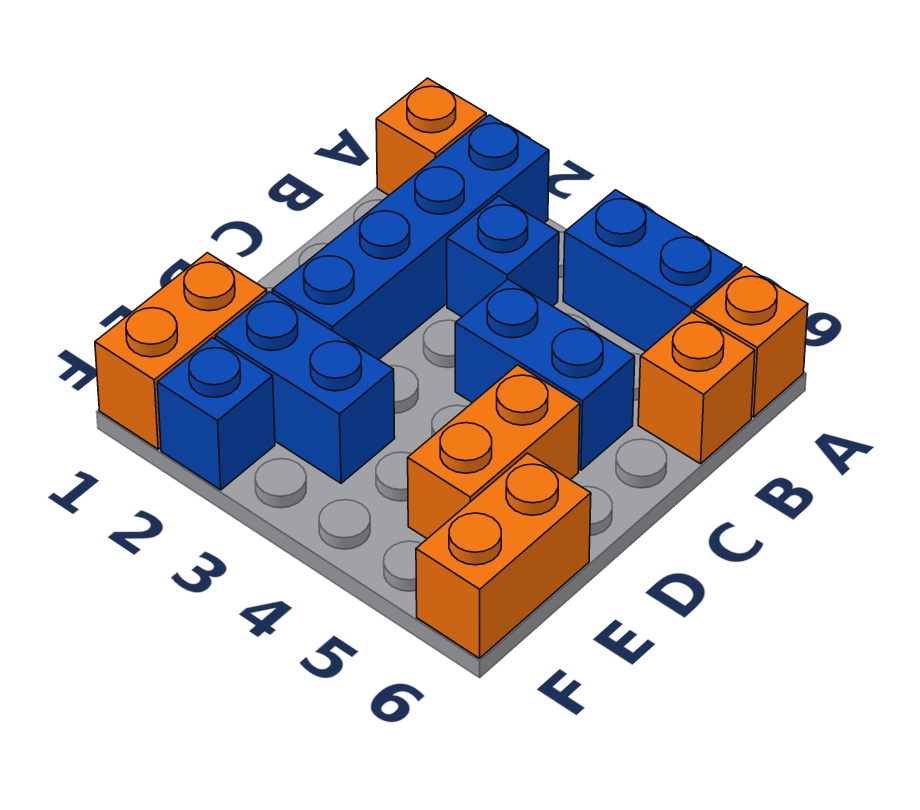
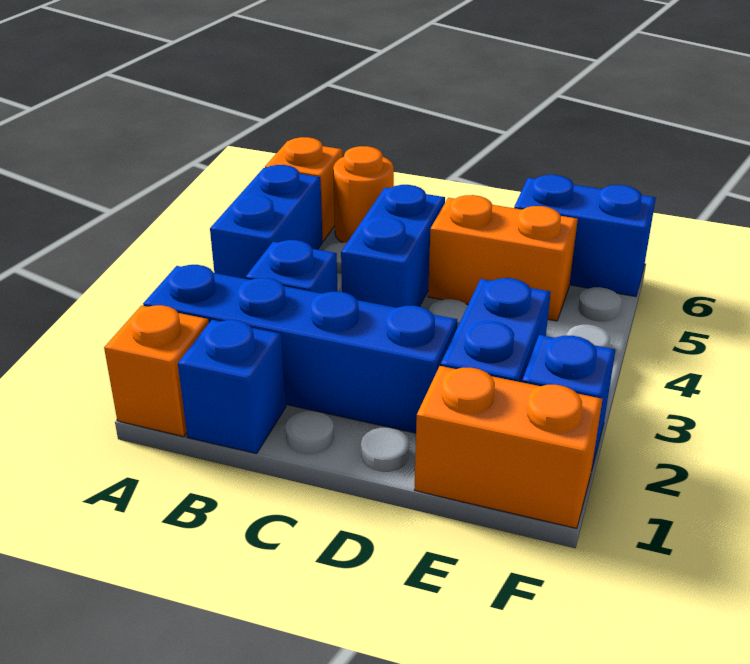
none -> blue 1x1 brick [178,320,286,454]
orange 1x1 brick [638,312,755,464] -> orange 1x1 round brick [333,146,394,243]
orange 1x2 brick [416,453,591,658] -> blue 1x2 brick [514,175,656,297]

